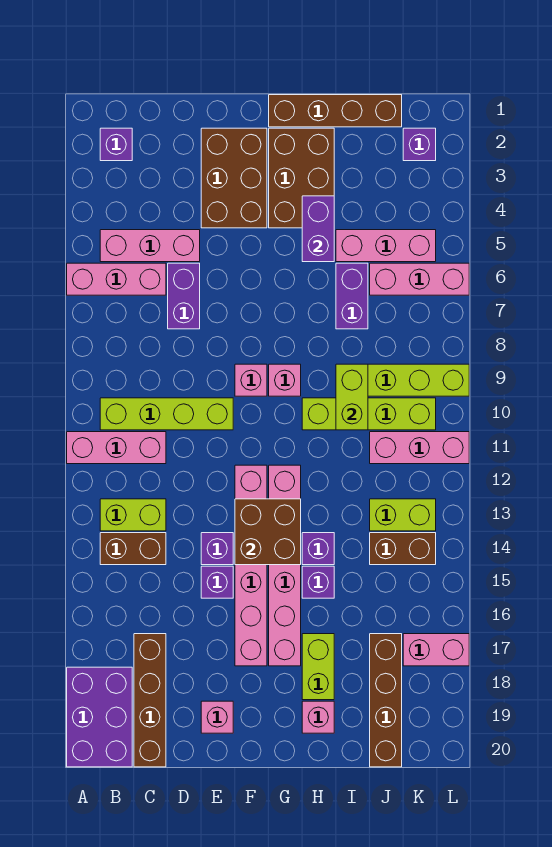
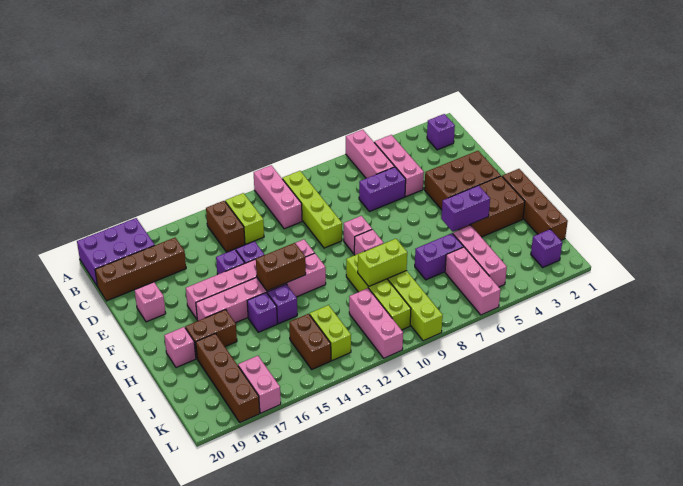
brown 2x2 brick [235,499,301,565] -> brown 1x2 brick [256,243,306,291]
lime 1x2 brick [302,634,334,700] -> brown 1x2 brick [185,309,237,358]
brown 1x4 brick [370,634,402,767] -> brown 1x4 brick turned to [196,333,260,422]

